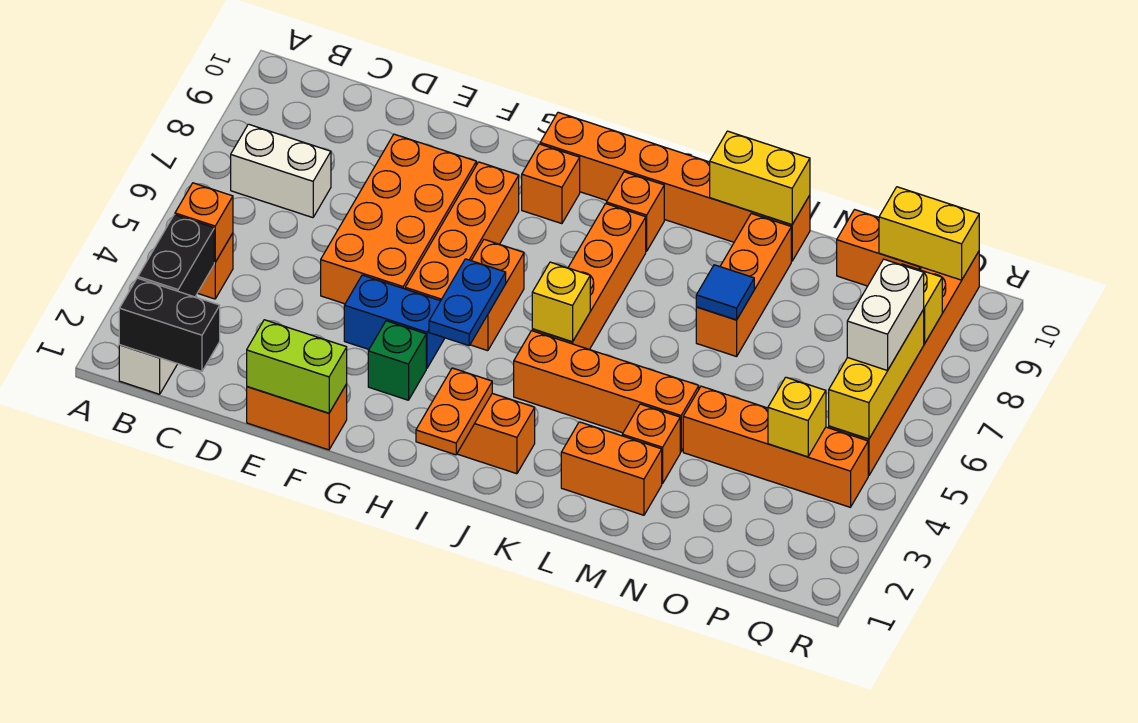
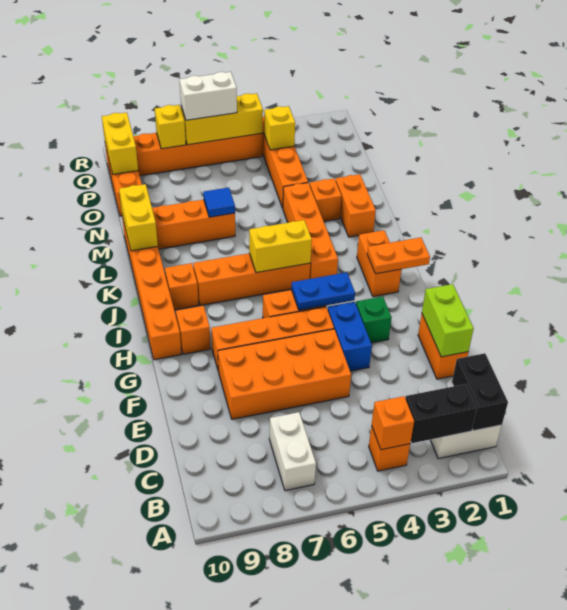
yellow 1x1 brick [532,262,590,342] -> yellow 1x2 brick [249,220,312,273]

